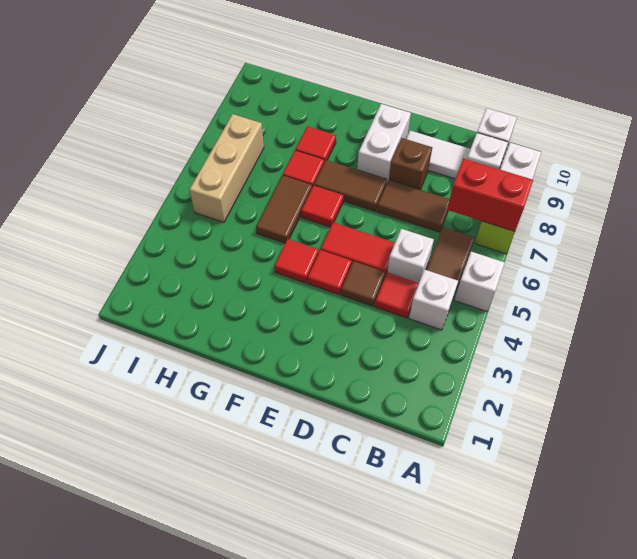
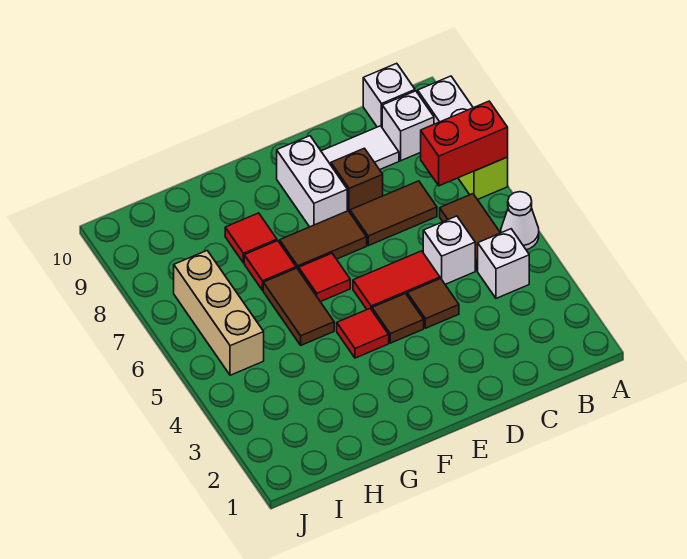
white 1x1 brick [455,252,505,311] -> white 1x1 cone [501,192,539,250]
red 1x1 tile [375,272,419,318] -> none
red 1x1 tile [308,250,352,294] -> brown 1x1 tile [372,293,424,343]

